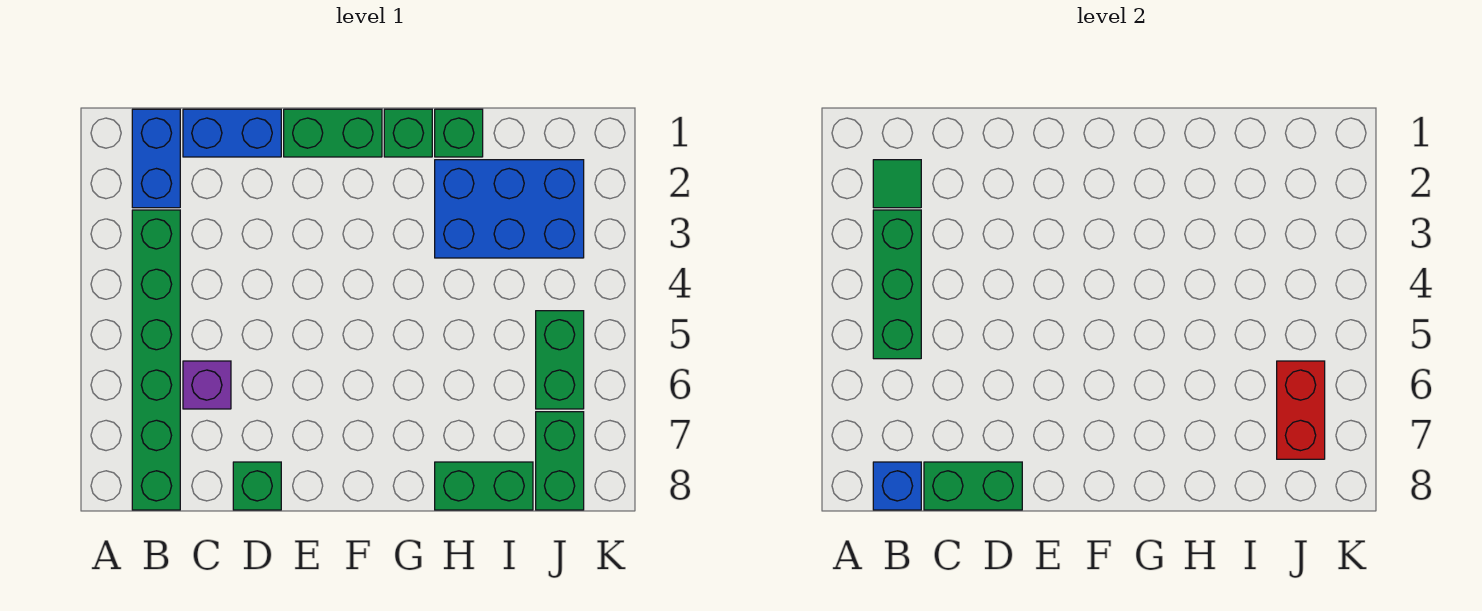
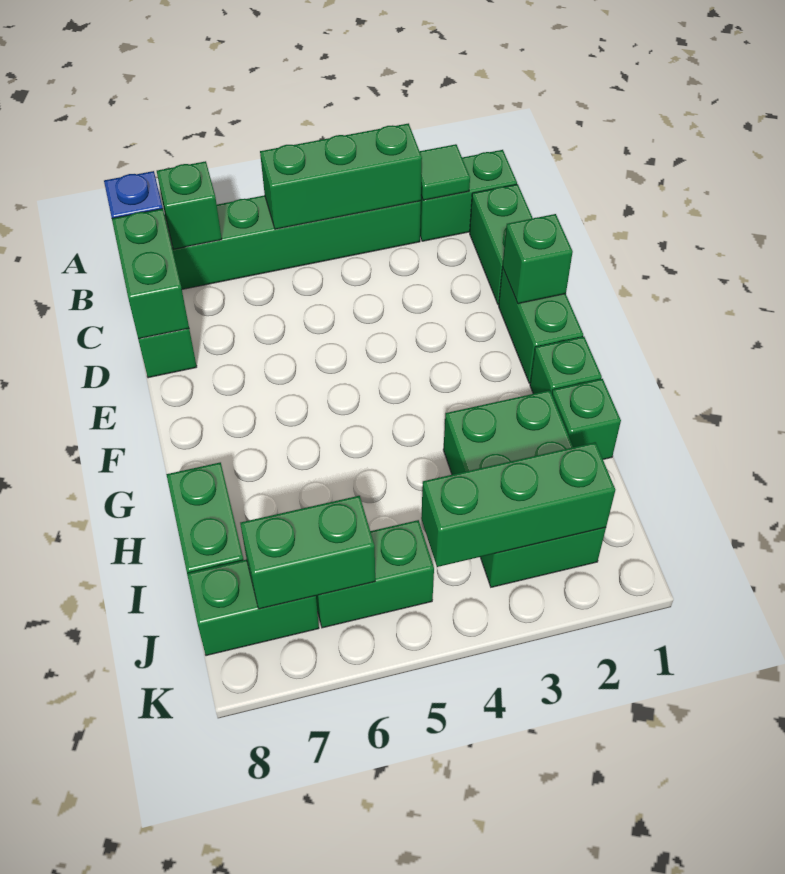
blue 1x2 brick [132,109,180,208] -> green 1x2 brick [420,150,517,241]
none -> green 1x1 brick [157,161,222,249]
blue 1x2 brick [183,109,281,157] -> green 1x2 brick [470,184,533,305]
purple 1x1 brick [183,361,231,409] -> none
none -> green 1x1 brick [503,214,573,304]
blue 2x3 brick [435,160,584,258] -> green 2x3 brick [443,390,606,587]
none -> green 1x3 brick [421,442,615,567]
red 1x2 brick [1277,361,1325,459] -> green 1x2 brick [240,496,375,609]

